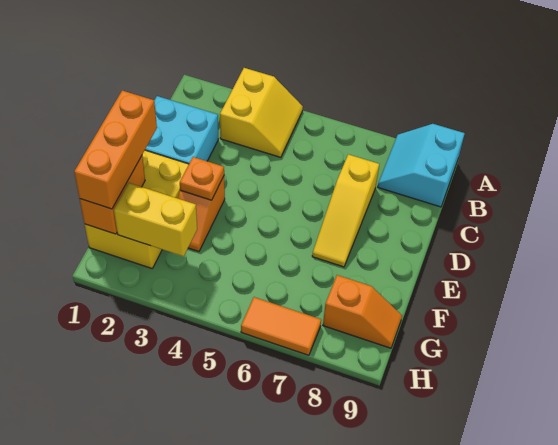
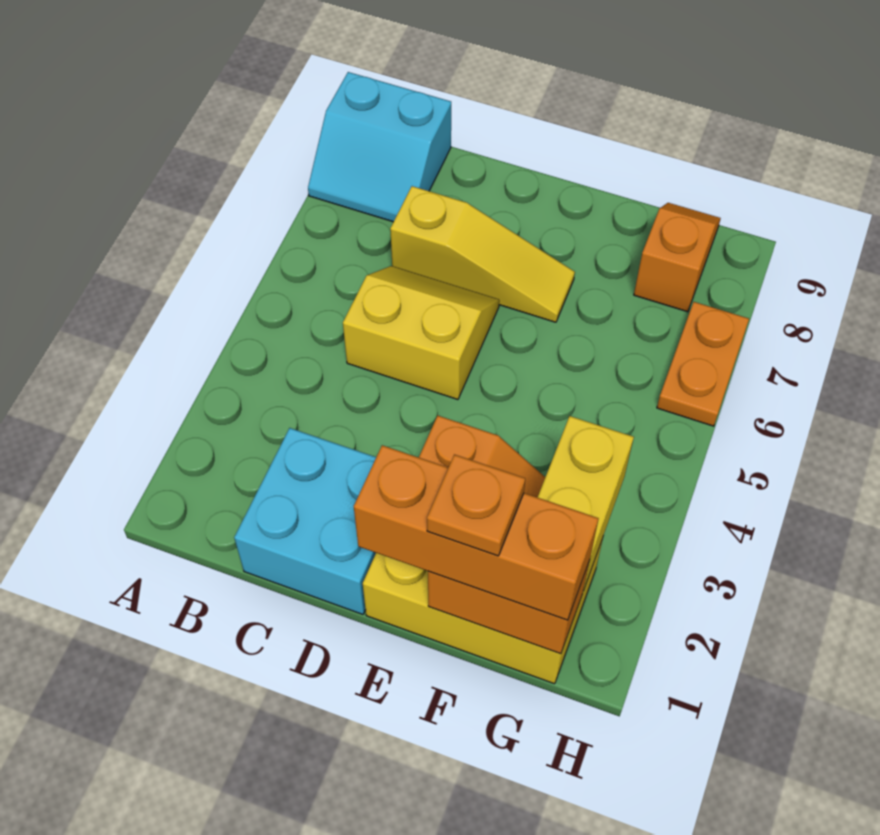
yellow 2x2 slope [220,68,303,157] -> yellow 2x2 slope moved to [343,266,499,400]
orange 1x1 plate [180,157,224,200] -> orange 1x1 plate moved to [427,454,525,556]
orange 1x2 tile [241,297,321,355] -> orange 1x2 plate [657,302,749,426]

